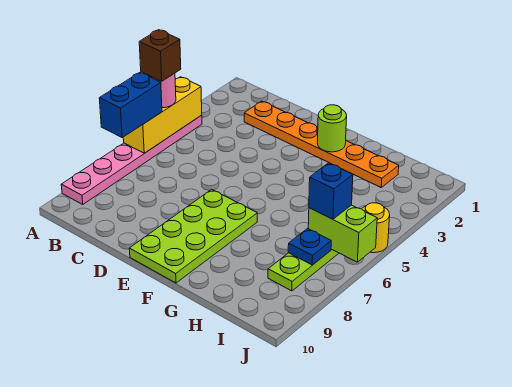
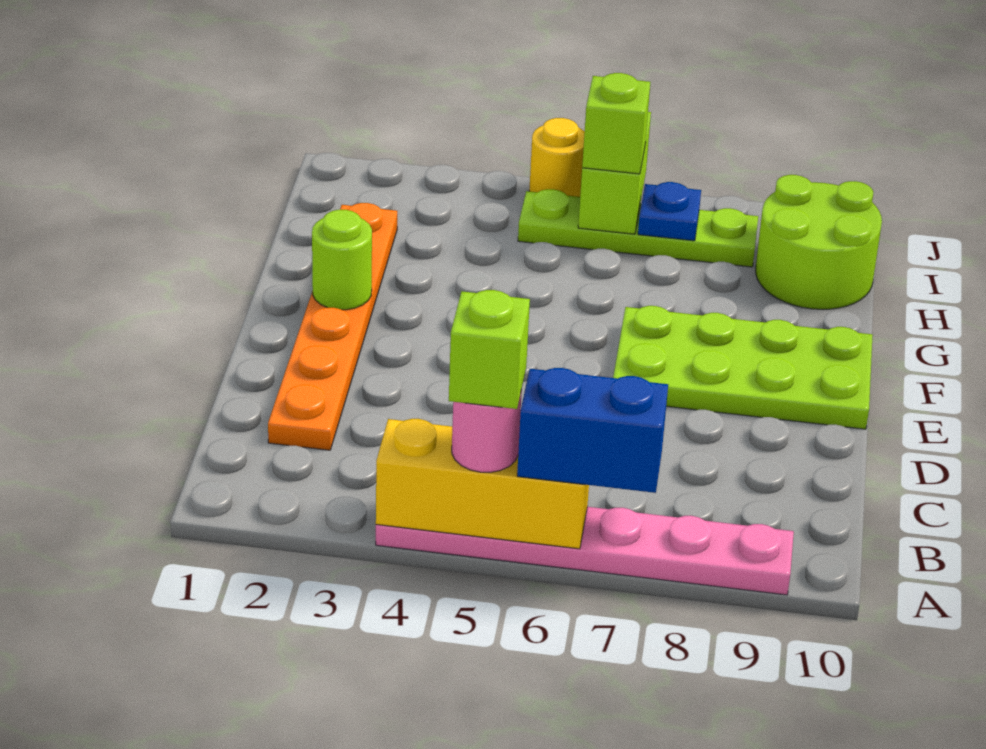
brown 1x1 brick [139,30,181,81] -> lime 1x1 brick [449,290,530,409]
none -> lime 2x2 round brick [756,175,882,309]
blue 1x1 brick [309,163,353,219] -> lime 1x1 brick [582,73,650,174]

